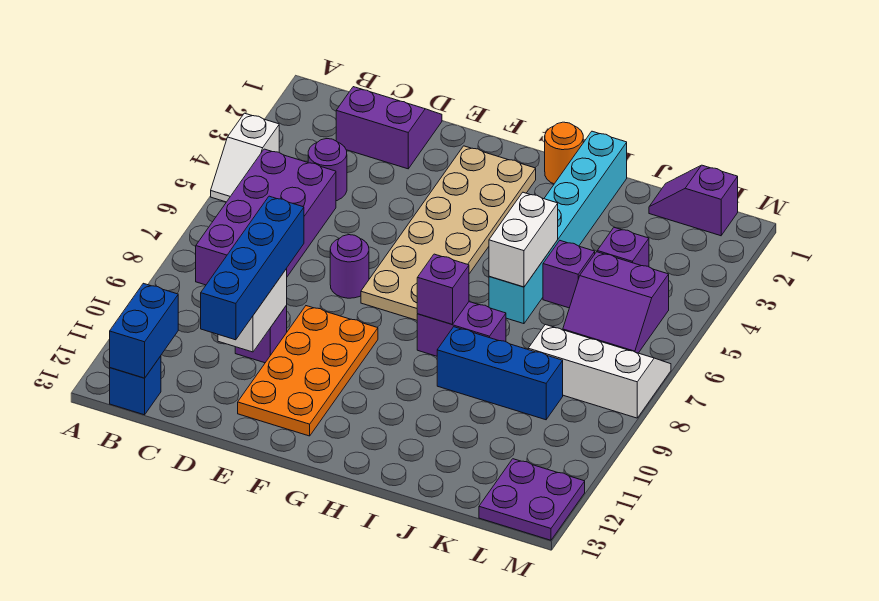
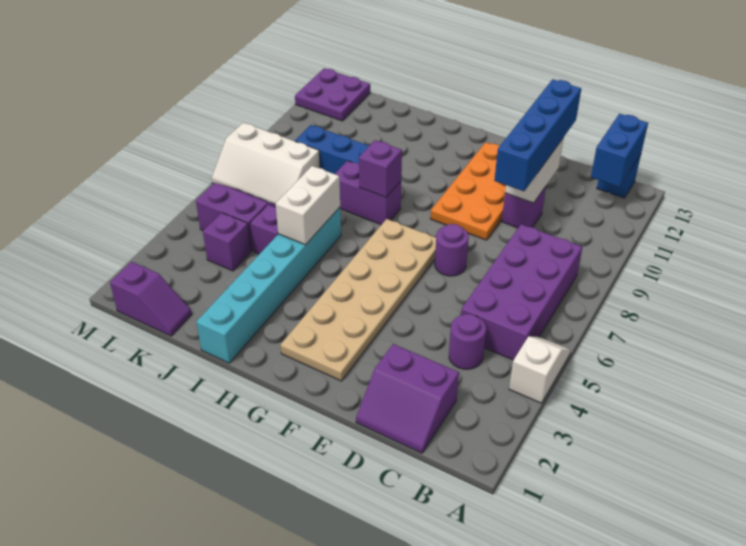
orange 1x1 round brick [545,122,583,184] -> none

